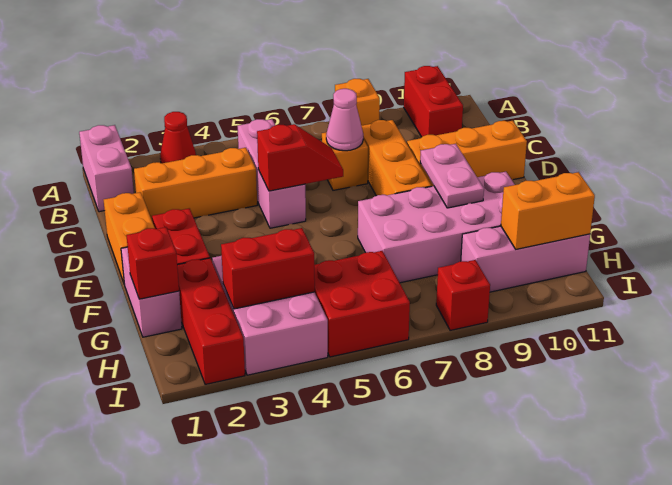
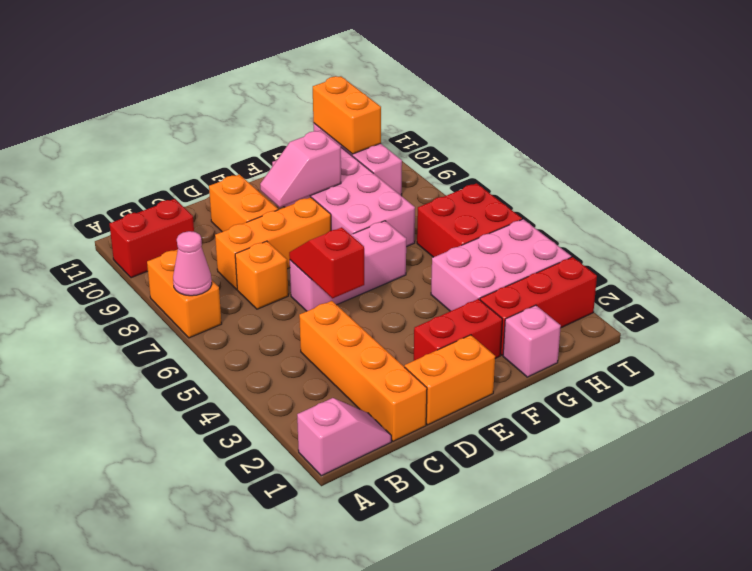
pink 1x2 brick [79,125,134,212] -> pink 1x2 slope [297,398,391,476]
red 1x1 cone [160,112,196,163] -> none
orange 1x1 brick [335,79,380,126] -> orange 1x2 brick [147,250,222,338]
pink 1x3 brick [238,119,306,228] -> pink 1x3 brick moved to [290,221,406,311]
orange 1x3 brick [134,148,257,220] -> orange 1x4 brick [299,301,427,441]
pink 1x1 cone [326,89,363,151] -> pink 1x1 cone moved to [173,231,212,296]
orange 1x3 brick [407,121,527,186] -> orange 1x2 brick [209,174,278,232]
pink 1x2 plate [420,144,484,208] -> pink 1x2 slope [260,130,341,207]
pink 1x2 brick [121,247,182,337] -> pink 1x1 brick [503,305,561,377]
red 1x1 brick [126,227,179,299] -> none
red 1x2 brick [221,228,315,309] -> none
red 1x1 brick [436,260,490,331] -> none

